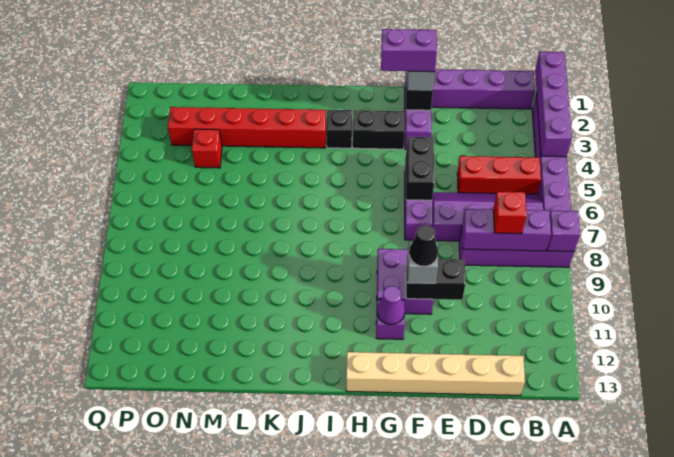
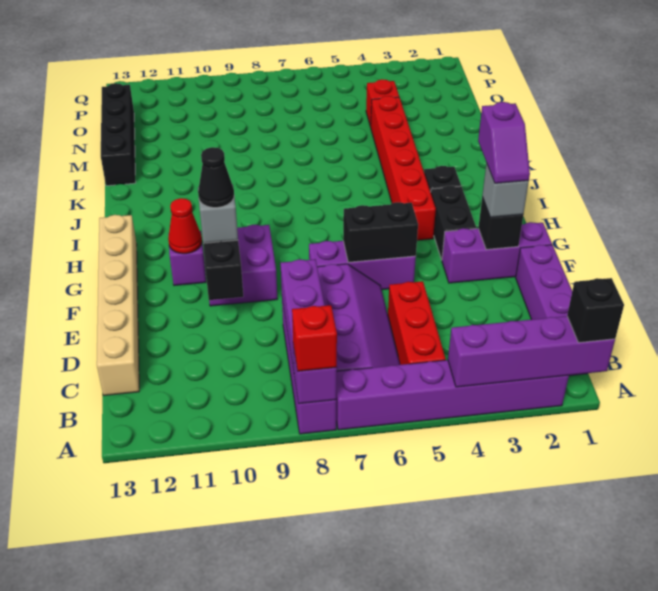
none -> black 1x1 brick [567,278,624,343]
red 1x1 brick [493,192,526,234] -> red 1x1 brick moved to [292,305,337,371]
purple 1x2 brick [381,29,437,72] -> purple 1x2 slope [478,102,530,183]
purple 1x1 cone [377,286,405,325] -> red 1x1 cone [168,198,202,254]
red 1x6 brick [168,107,326,148] -> red 1x6 brick moved to [371,96,436,240]
none -> black 1x4 brick [101,83,136,186]

